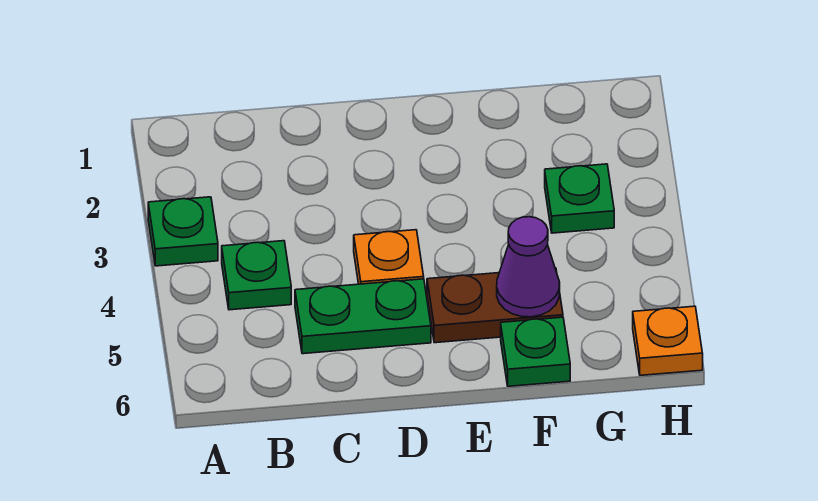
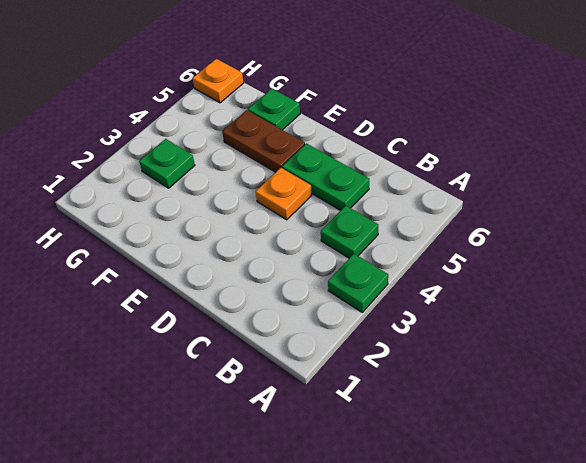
purple 1x1 cone [497,217,560,317] -> none

